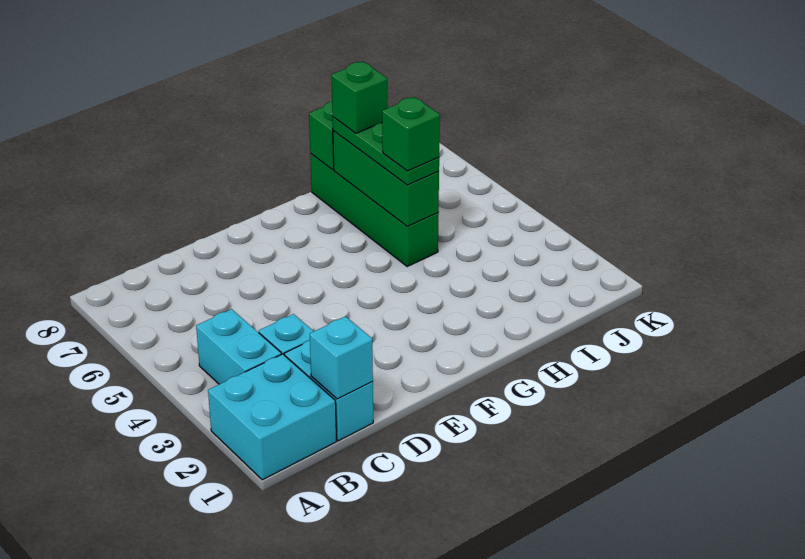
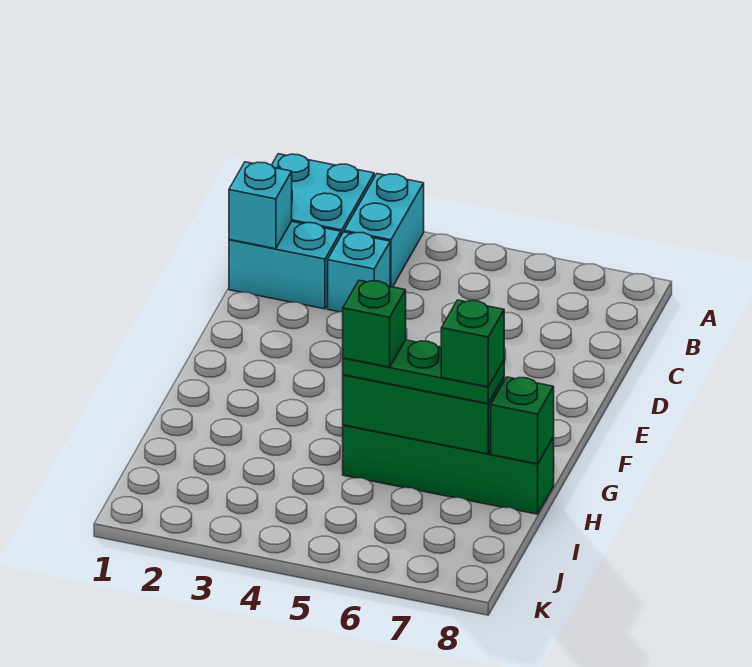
cyan 1x2 brick [196,309,281,384] -> cyan 1x2 brick turned to [344,174,424,287]

